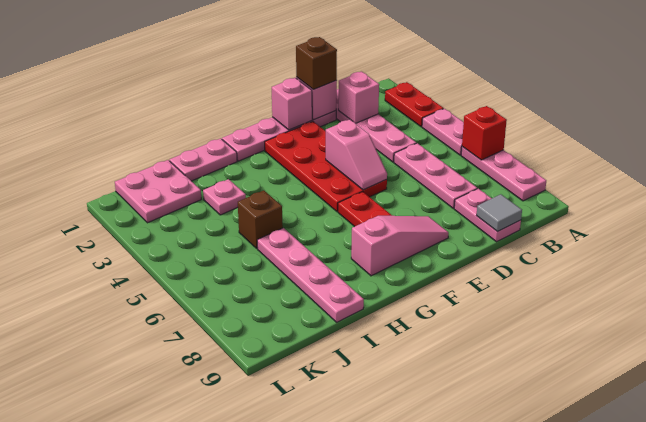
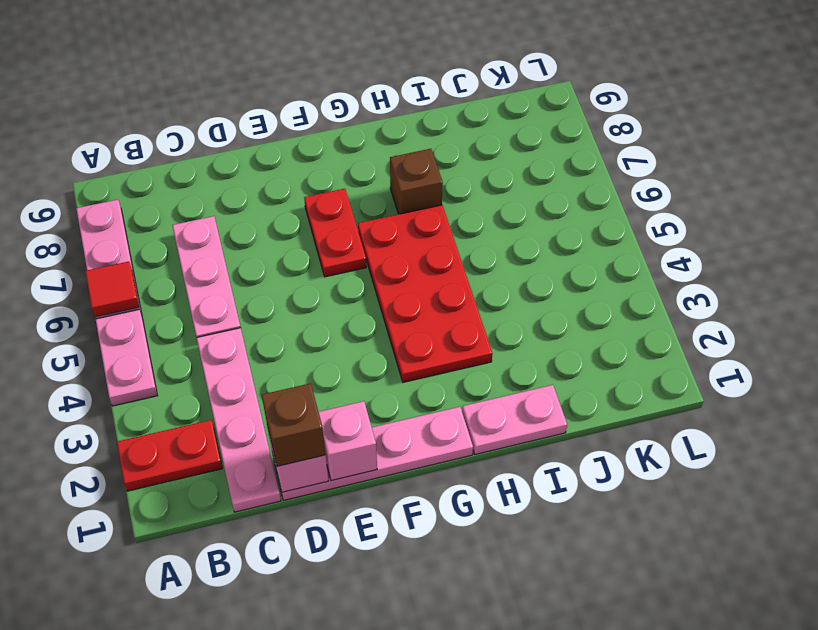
red 1x2 plate [385,82,443,127] -> red 1x2 plate turned to [117,420,222,491]
red 1x1 brick [462,106,507,160] -> red 1x1 tile [85,262,139,317]
pink 1x1 brick [338,71,379,123] -> none
pink 1x2 plate [454,189,521,242] -> none
grey 1x1 tile [476,194,522,232] -> none
red 2x4 plate [265,122,387,212] -> red 2x4 plate moved to [358,205,492,382]
pink 1x2 slope [326,119,387,190] -> none
pink 1x3 slope [351,216,449,276] -> none
pink 1x1 plate [203,179,246,215] -> none
brown 1x1 brick [238,190,283,248] -> brown 1x1 brick moved to [390,149,443,214]
pink 1x4 plate [257,228,364,322] -> none
pink 2x2 plate [115,160,201,223] -> none

